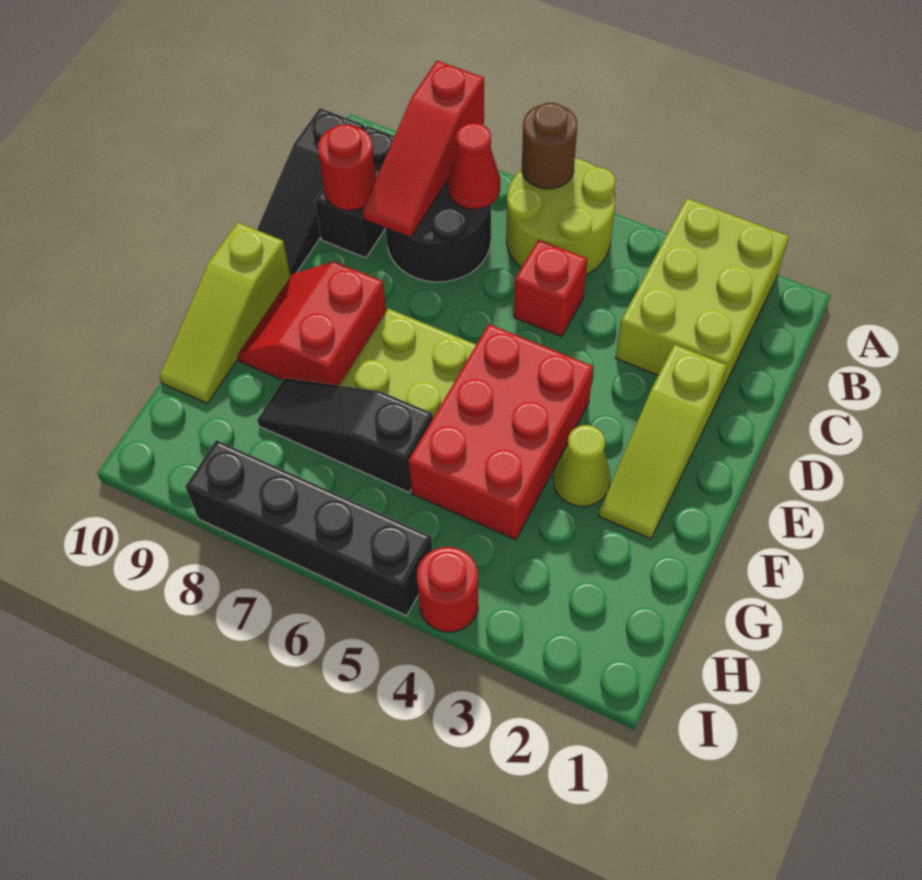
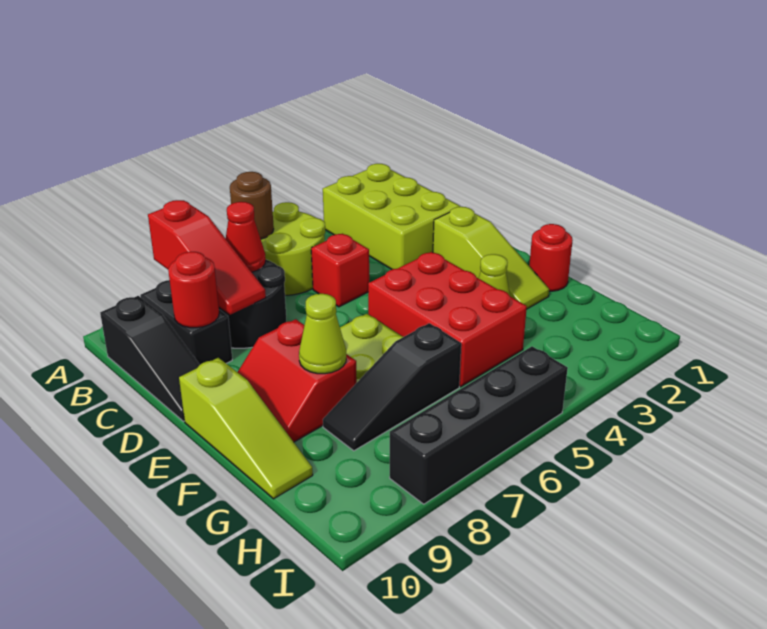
none -> lime 1x1 cone [299,294,346,374]
red 1x1 round brick [417,547,478,632] -> red 1x1 round brick moved to [529,224,573,291]

